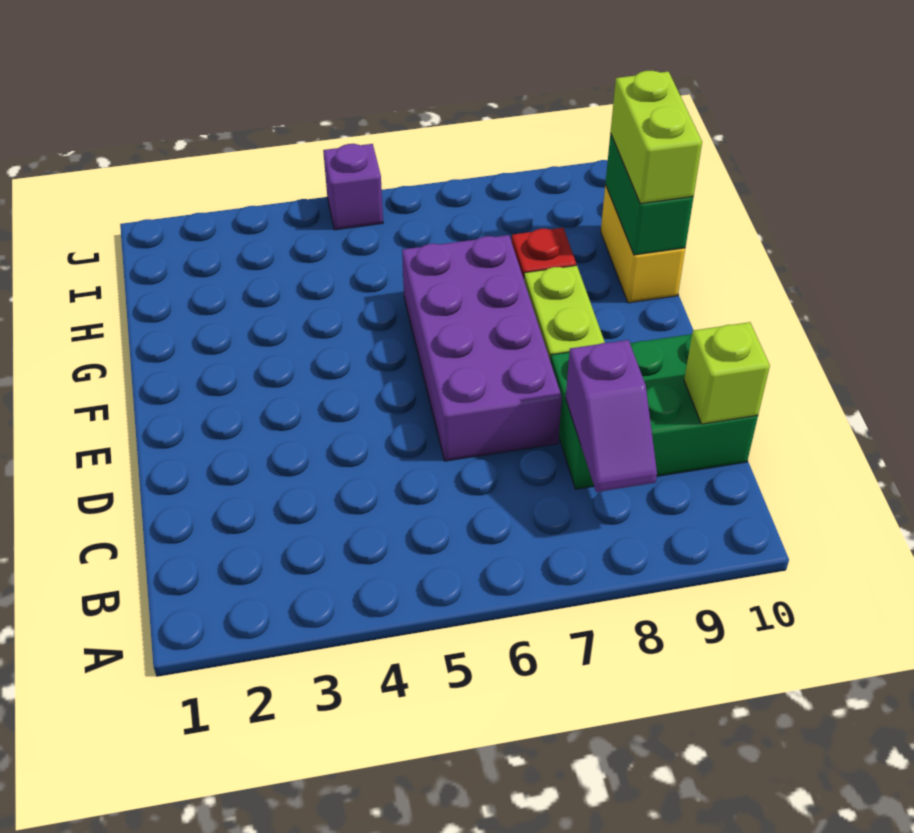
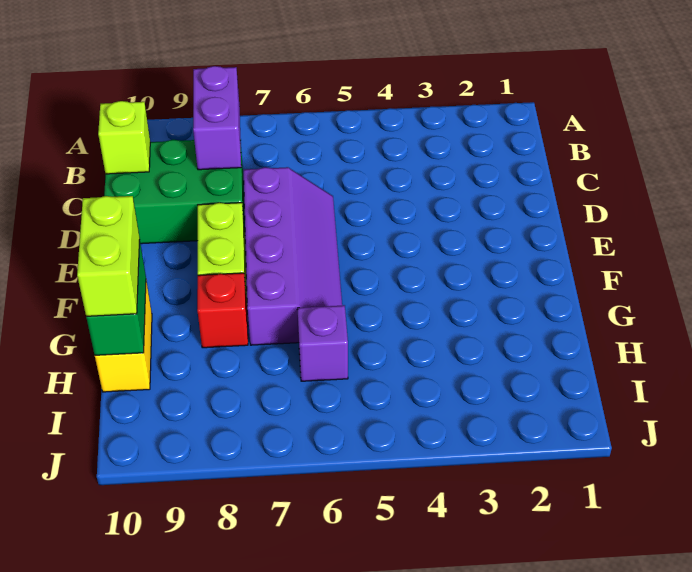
purple 1x2 slope [566,340,657,492] -> purple 1x2 brick [193,66,241,170]
purple 2x4 brick [402,235,562,461] -> purple 2x4 slope [244,167,342,345]
purple 1x1 brick [323,144,383,230] -> purple 1x1 brick moved to [297,305,348,381]

